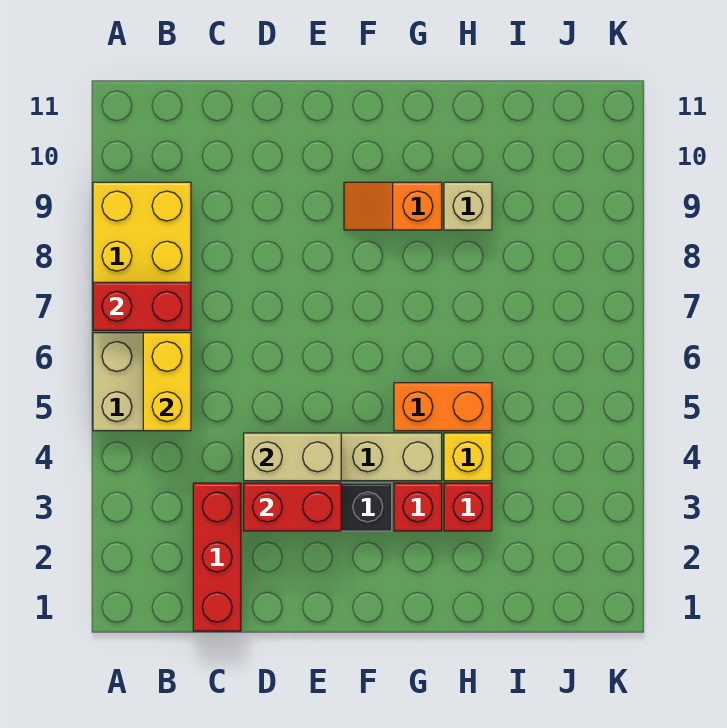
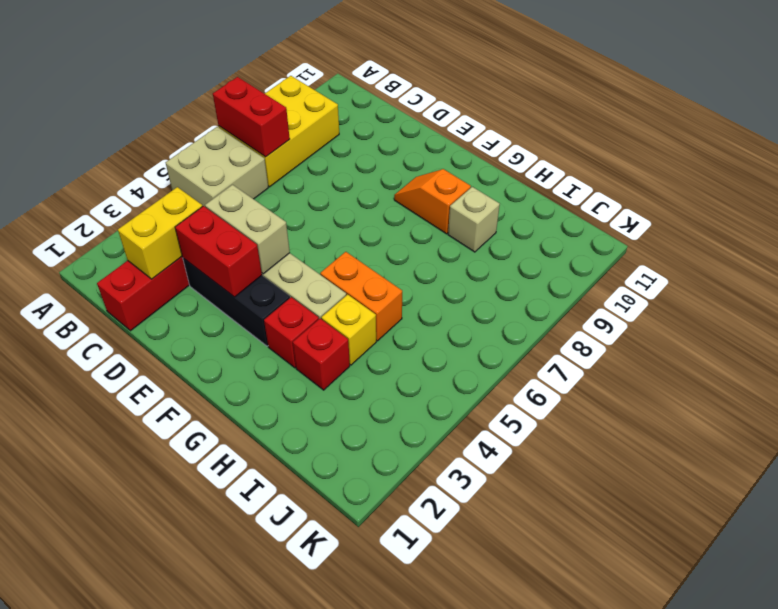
yellow 1x2 brick [143,333,191,431] -> yellow 1x2 brick moved to [118,187,203,279]

